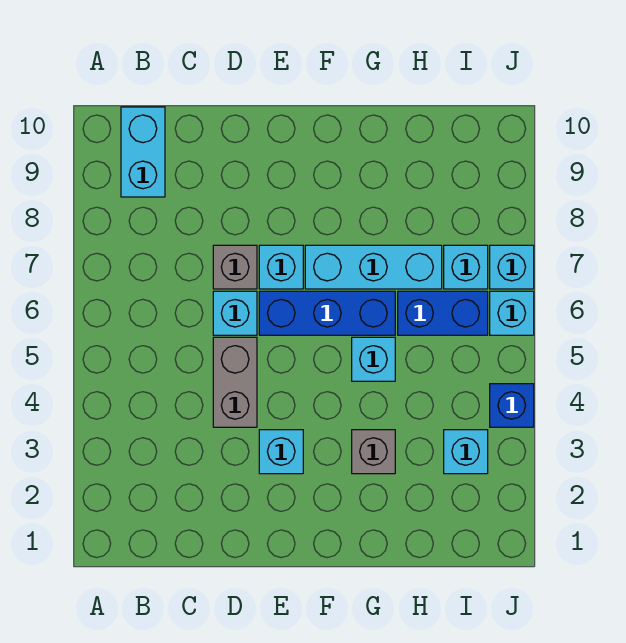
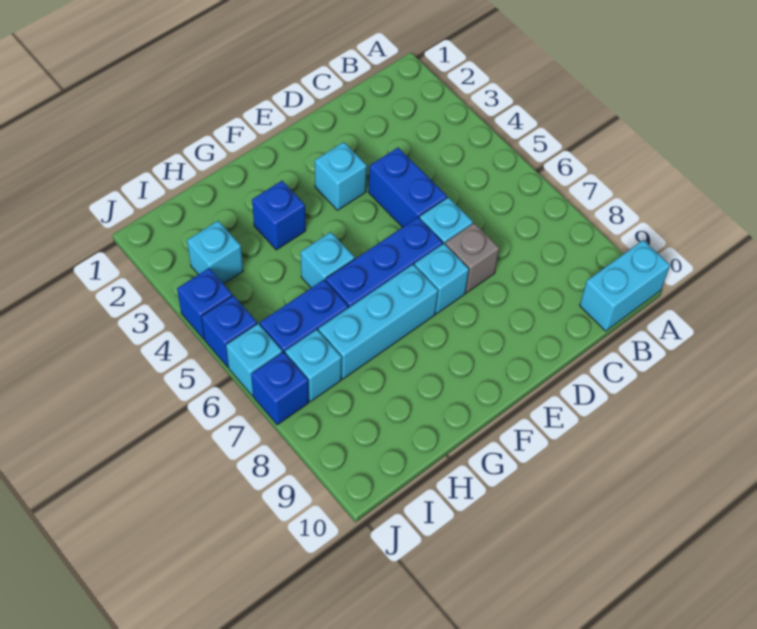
cyan 1x2 brick [121,107,165,197] -> cyan 1x2 brick turned to [580,240,670,331]
grey 1x2 brick [213,337,257,427] -> blue 1x2 brick [368,148,447,227]
grey 1x1 brick [352,430,395,474] -> blue 1x1 brick [252,181,306,250]
none -> blue 1x1 brick [201,295,257,367]
cyan 1x1 brick [490,245,534,289] -> blue 1x1 brick [251,352,309,425]

